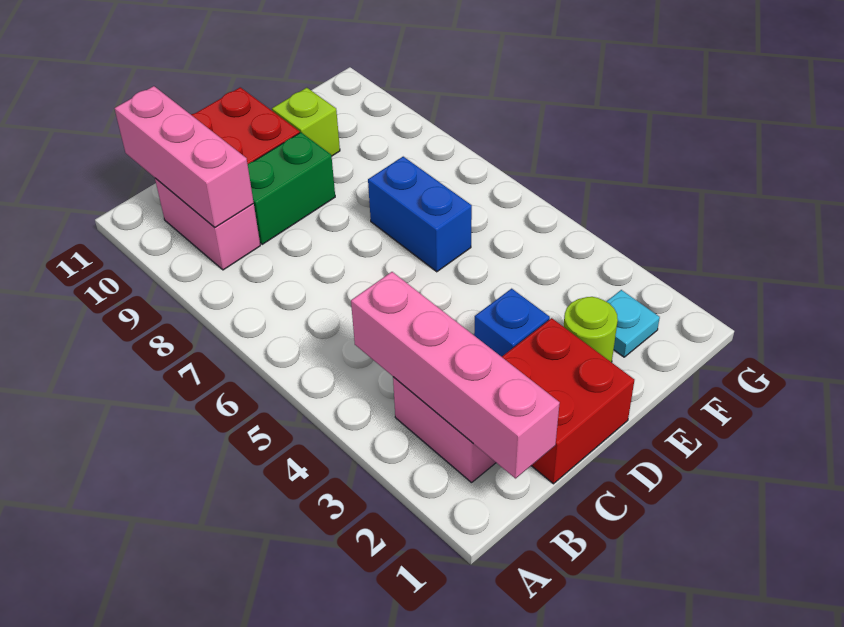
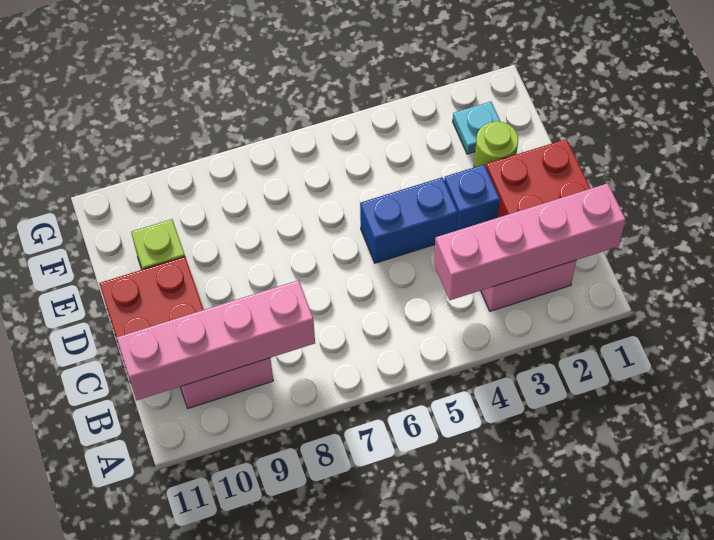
pink 1x3 brick [115,86,254,227] -> pink 1x4 brick [117,280,315,400]
green 1x2 brick [248,132,335,244] -> none
blue 1x2 brick [368,157,472,272] -> blue 1x2 brick moved to [360,177,458,263]

